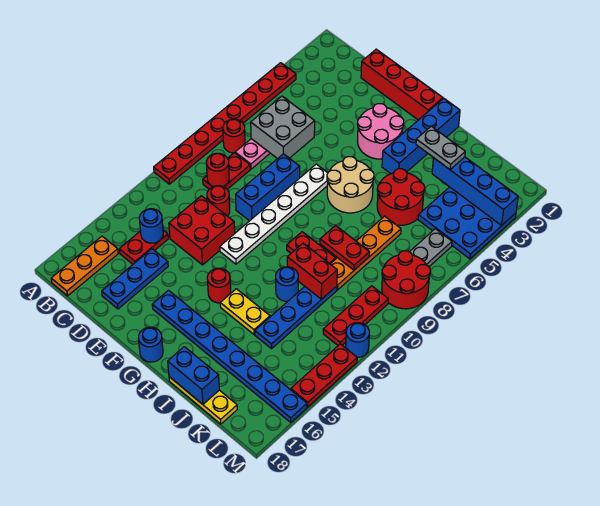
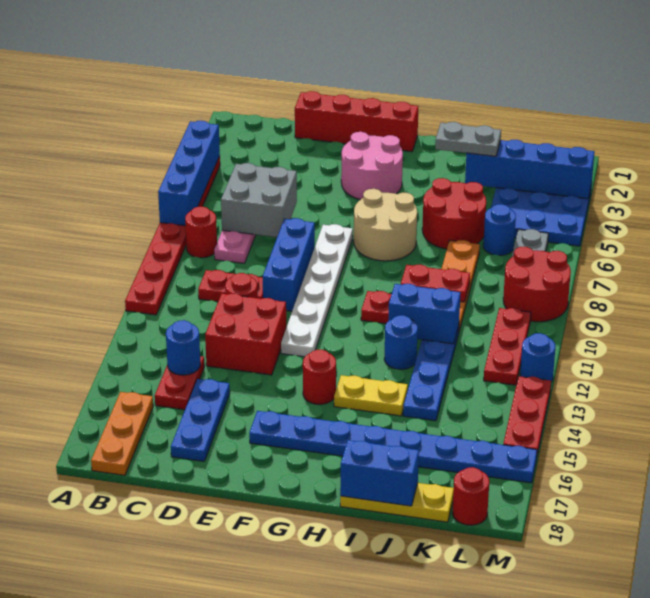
red 1x2 plate [203,153,250,189] -> red 1x2 plate turned to [198,270,263,302]
red 1x1 round brick [206,153,229,186] -> red 1x1 round brick moved to [452,467,489,525]
blue 1x1 round brick [138,327,163,362] -> blue 1x1 round brick moved to [483,204,516,255]
blue 1x4 brick [382,98,460,174] -> blue 1x4 brick moved to [158,121,220,226]
red 1x2 brick [287,243,337,299] -> blue 1x2 brick [388,284,461,344]

